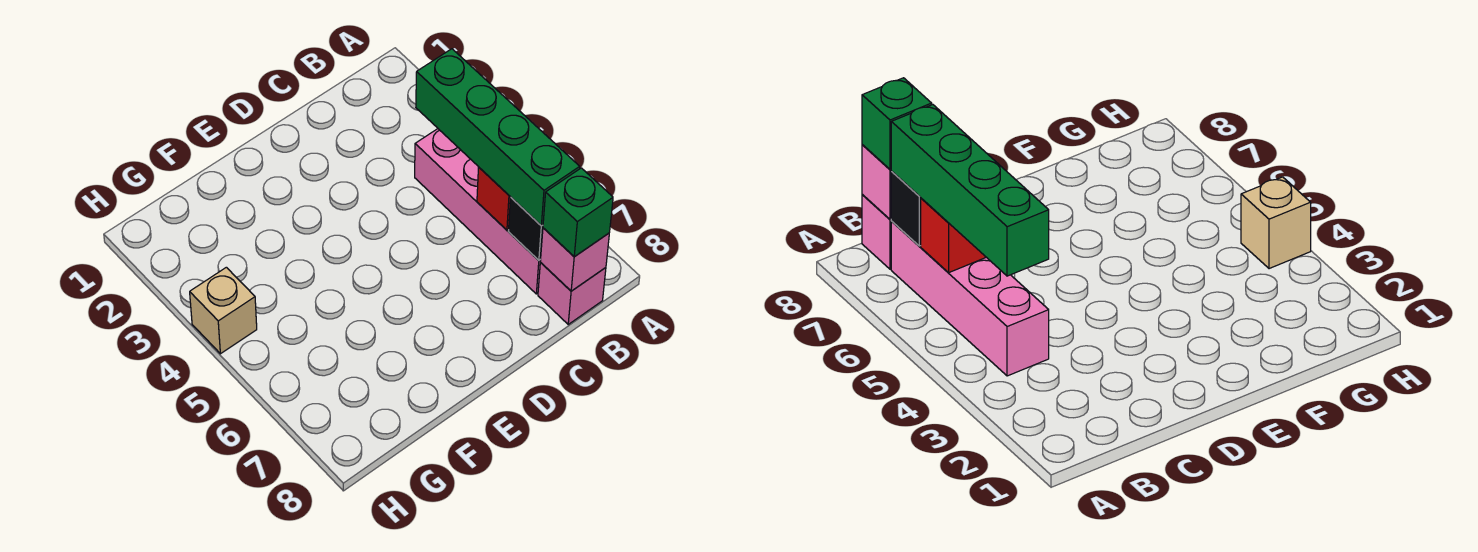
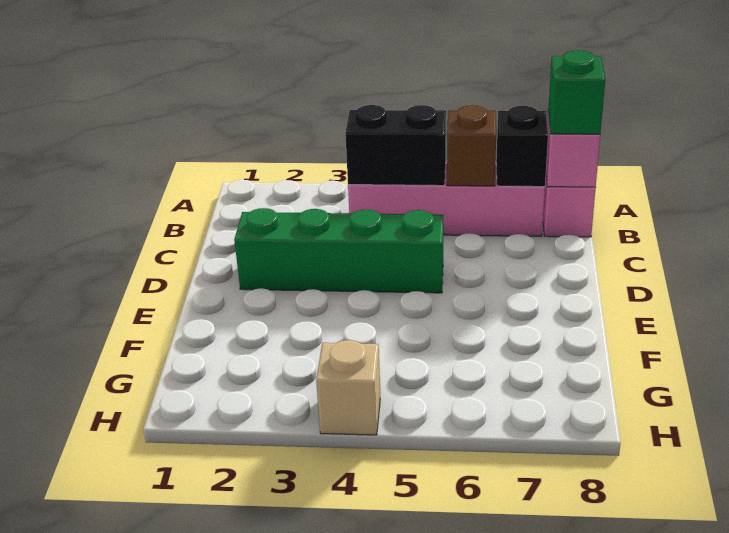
none -> black 1x2 brick [345,105,446,186]
green 1x4 brick [416,49,580,226] -> green 1x4 brick moved to [234,208,443,293]
red 1x1 brick [477,167,510,230] -> brown 1x1 brick [447,105,496,186]

